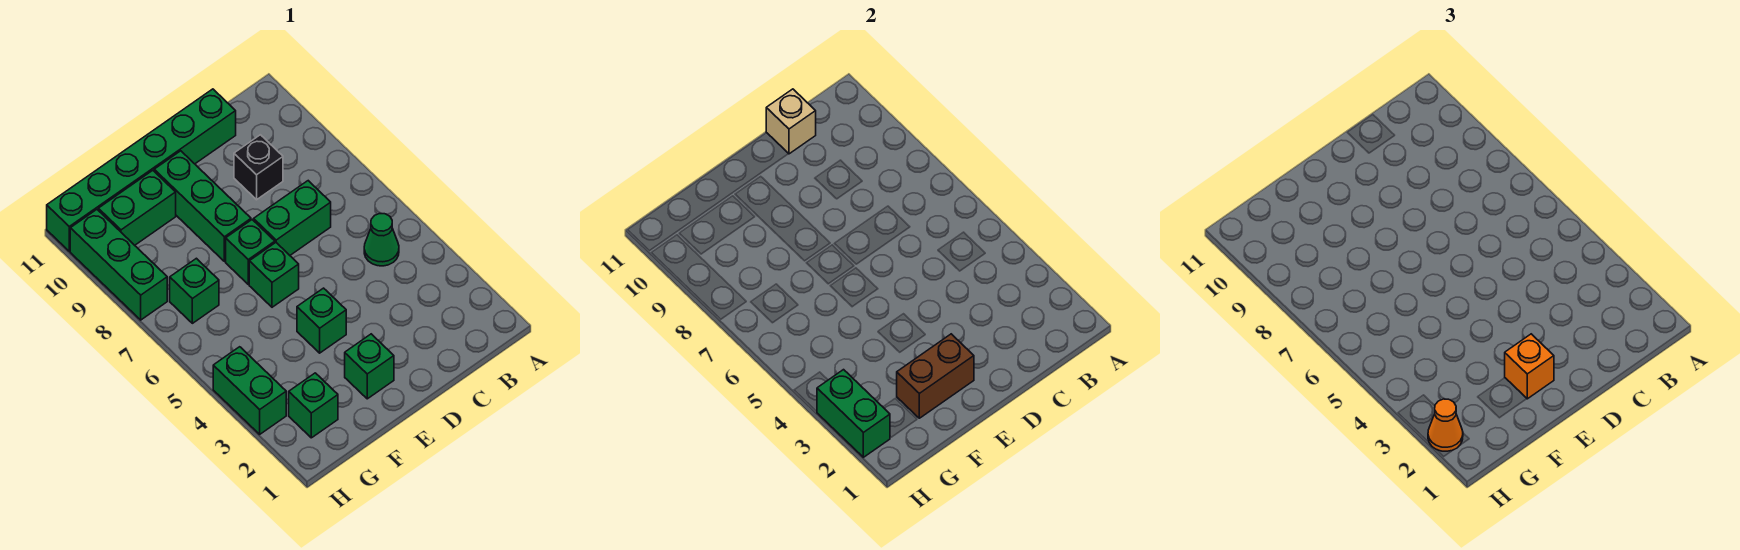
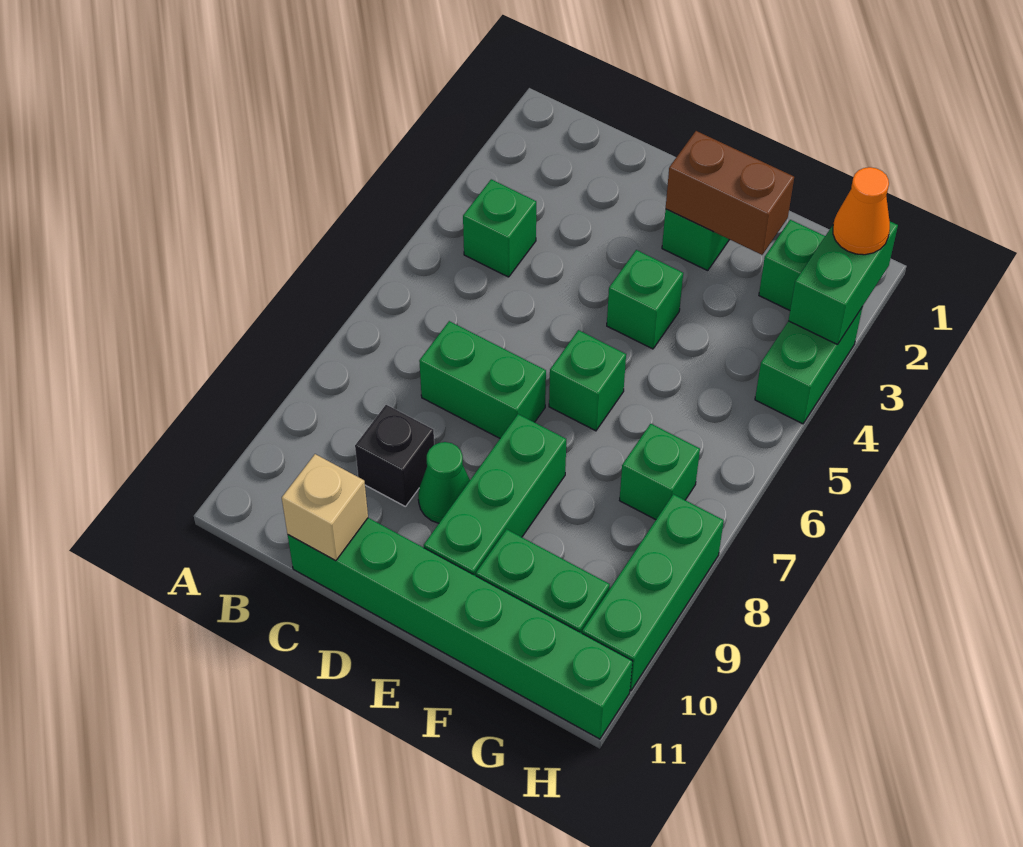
green 1x1 cone [364,214,399,266] -> green 1x1 cone moved to [418,442,470,523]
orange 1x1 brick [1505,334,1554,399] -> none
green 1x1 brick [226,220,275,284] -> green 1x1 brick moved to [463,179,536,277]

